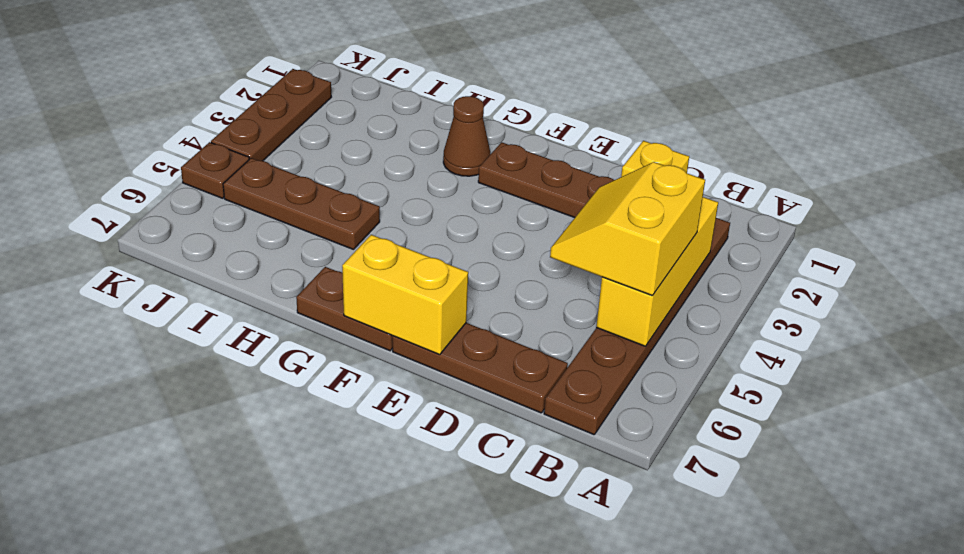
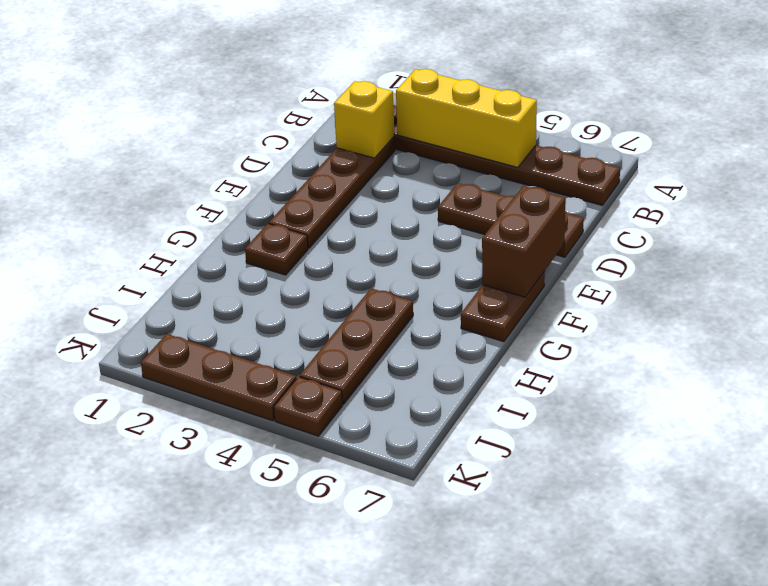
yellow 2x2 slope [550,162,705,296] -> none
brown 1x3 plate [392,323,568,413] -> brown 1x3 plate turned to [438,183,584,257]
yellow 1x2 brick [342,235,468,355] -> brown 1x2 brick [482,186,566,297]
brown 1x1 cone [443,96,490,176] -> brown 1x1 plate [245,224,308,275]

